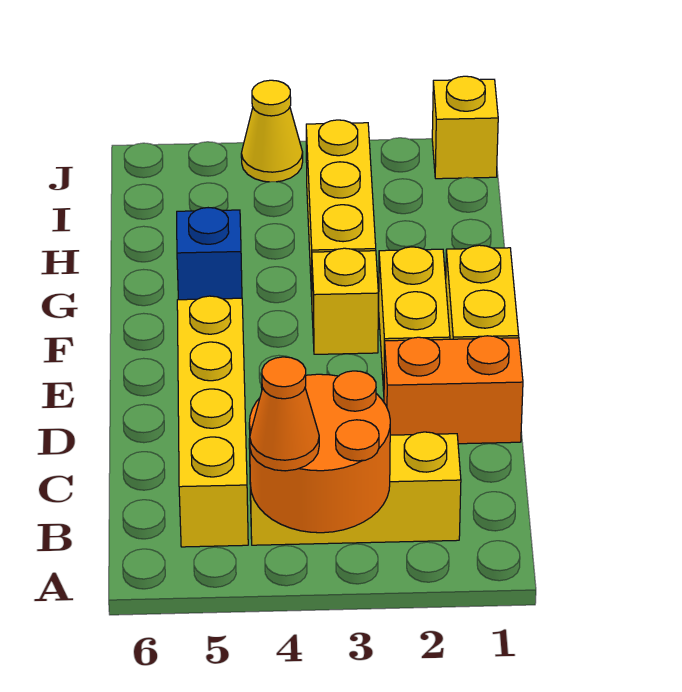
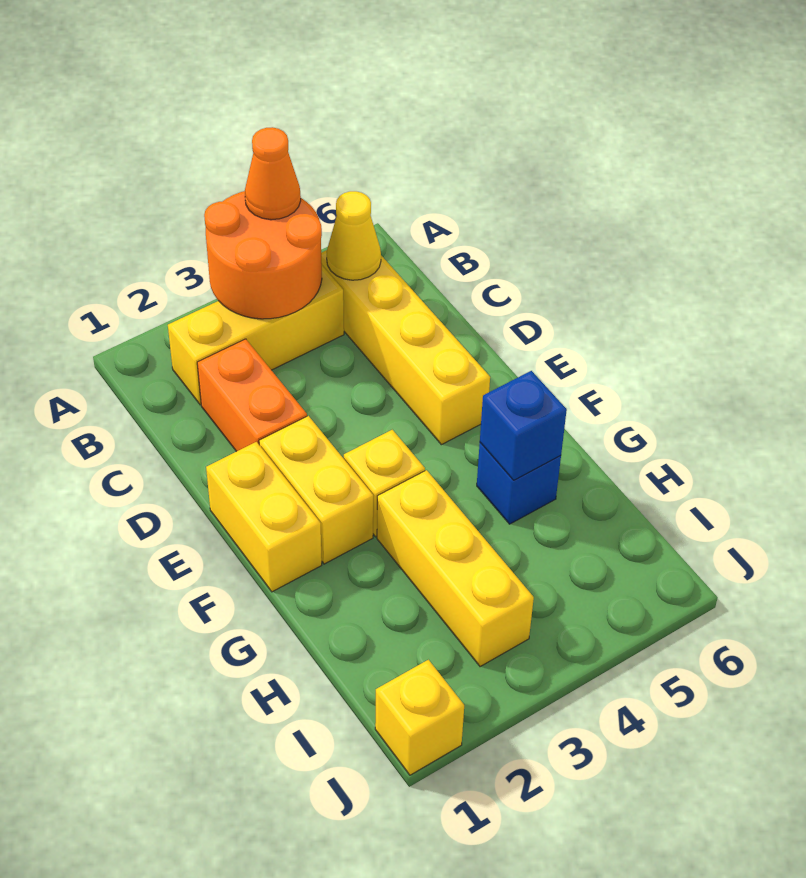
orange 1x2 brick [384,336,523,444] -> orange 1x2 brick turned to [197,339,307,452]
none -> blue 1x1 brick [480,371,567,480]
yellow 1x1 cone [241,80,303,182] -> yellow 1x1 cone moved to [327,191,381,280]

